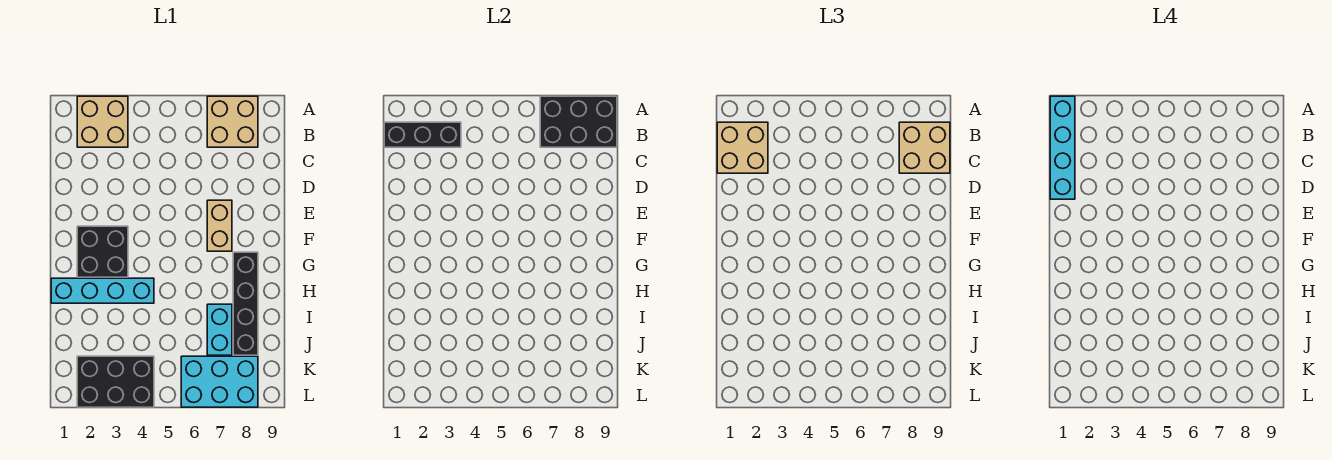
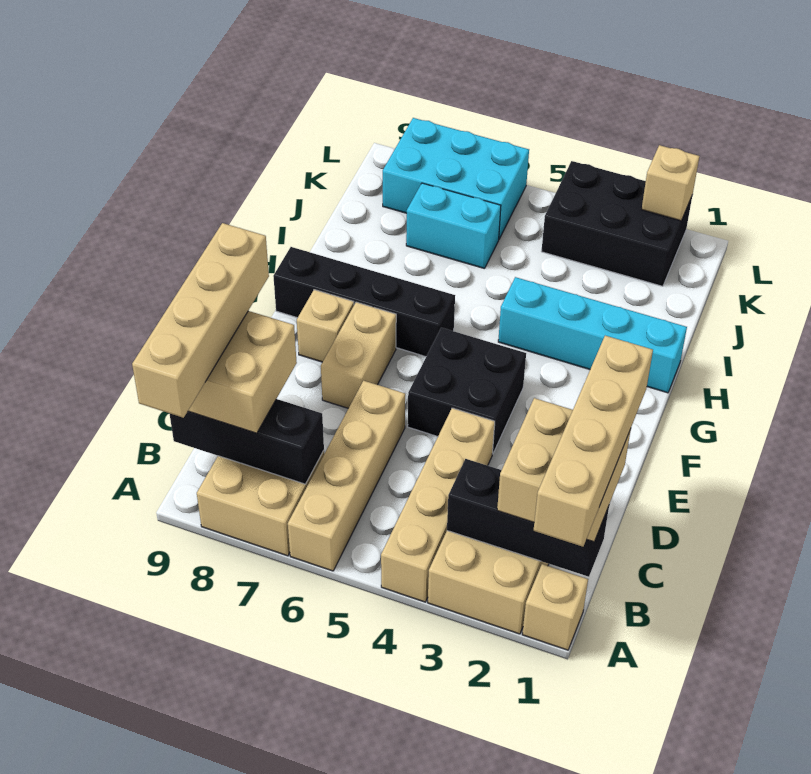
none -> tan 1x1 brick [522,564,588,650]
cyan 1x4 brick [1050,96,1075,199] -> tan 1x4 brick [534,336,653,547]
none -> tan 1x4 brick [381,408,495,602]
none -> tan 1x4 brick [288,381,405,571]
black 2x3 brick [540,96,617,147] -> black 1x3 brick [169,399,324,484]
none -> tan 1x4 brick [132,223,269,418]
black 2x2 brick [77,226,128,277] -> black 2x2 brick moved to [408,328,526,454]
none -> tan 1x1 brick [297,290,354,362]
black 1x4 brick [233,252,258,355] -> black 1x4 brick turned to [273,247,455,357]
cyan 1x2 brick [207,304,232,355] -> cyan 1x2 brick turned to [406,183,501,269]
none -> tan 1x1 brick [642,145,699,221]

